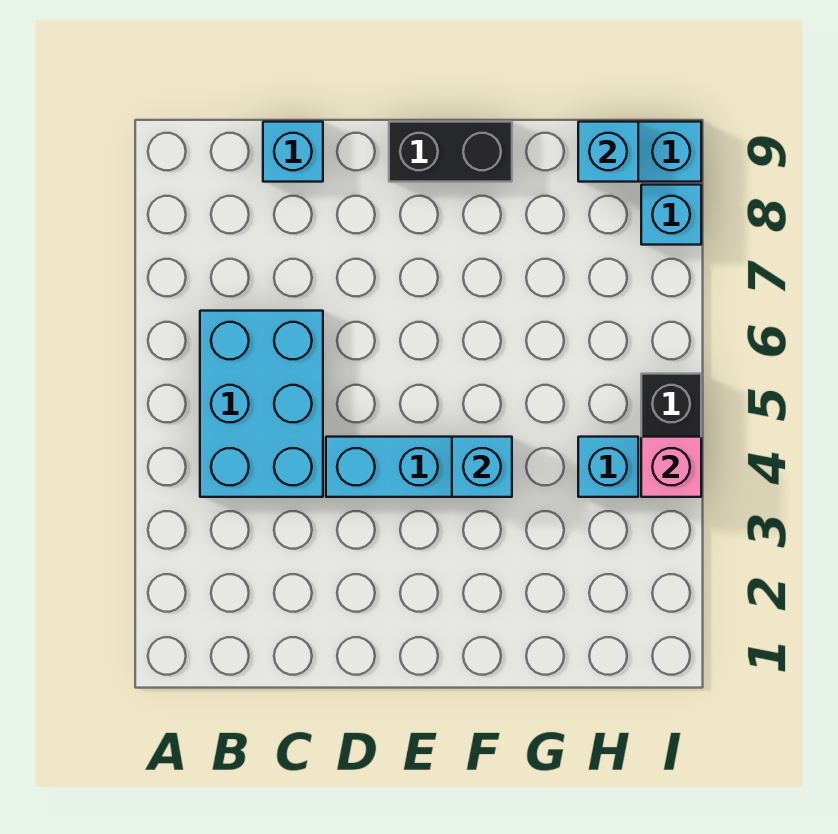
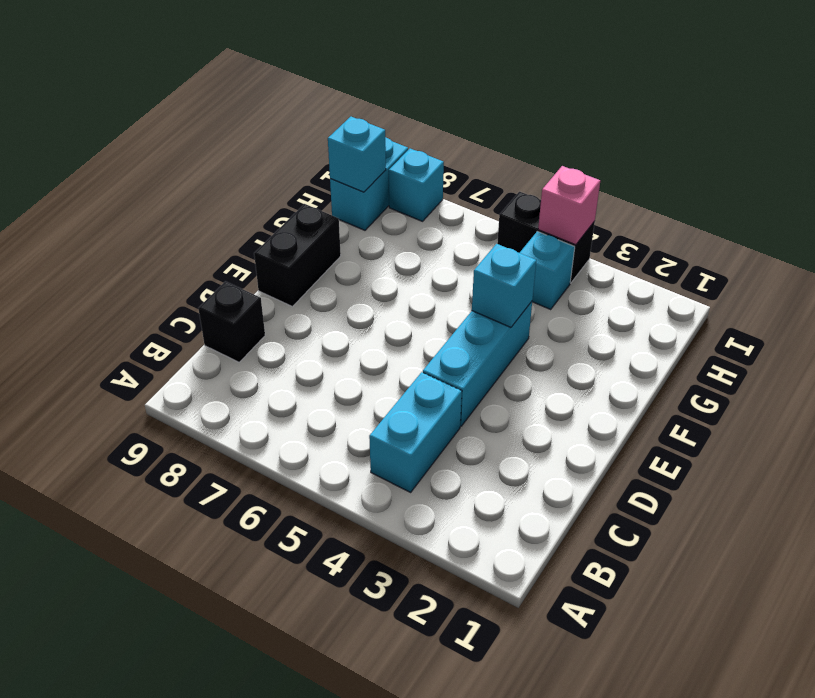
cyan 2x3 brick [200,311,323,497] -> cyan 1x2 brick [369,372,462,492]
cyan 1x1 brick [263,122,323,182] -> black 1x1 brick [198,281,265,362]

